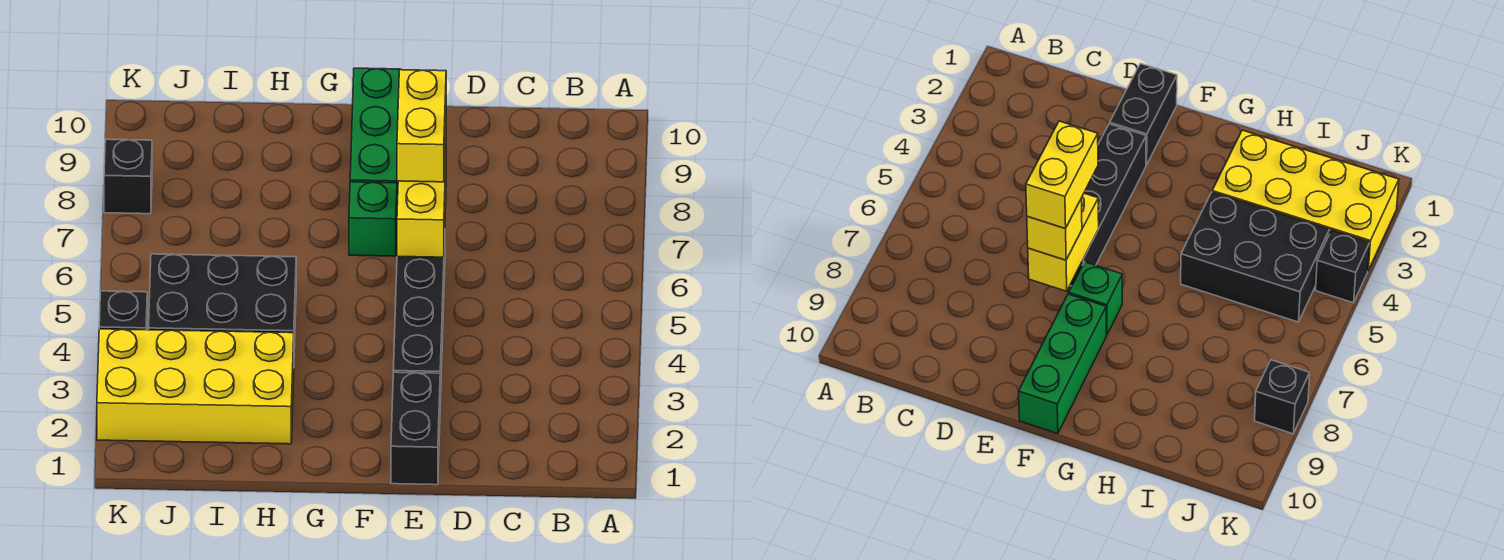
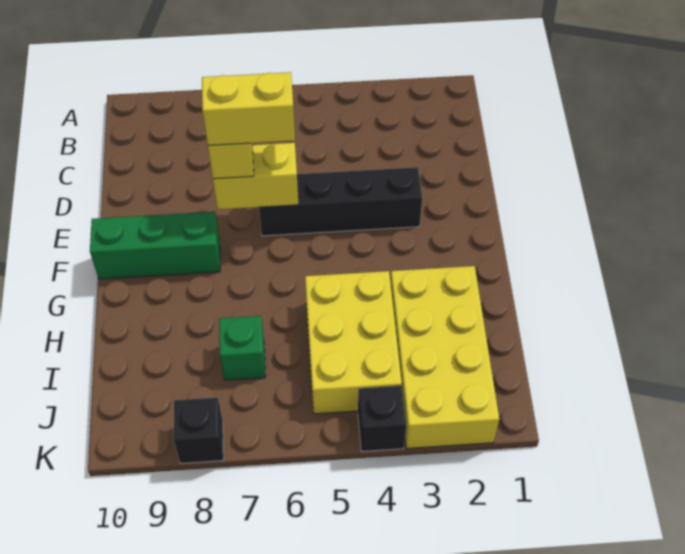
black 1x2 brick [391,372,440,485] -> none
green 1x1 brick [349,182,397,256] -> green 1x1 brick moved to [219,316,266,380]
black 2x3 brick [149,254,296,348] -> yellow 2x3 brick [305,271,402,414]

